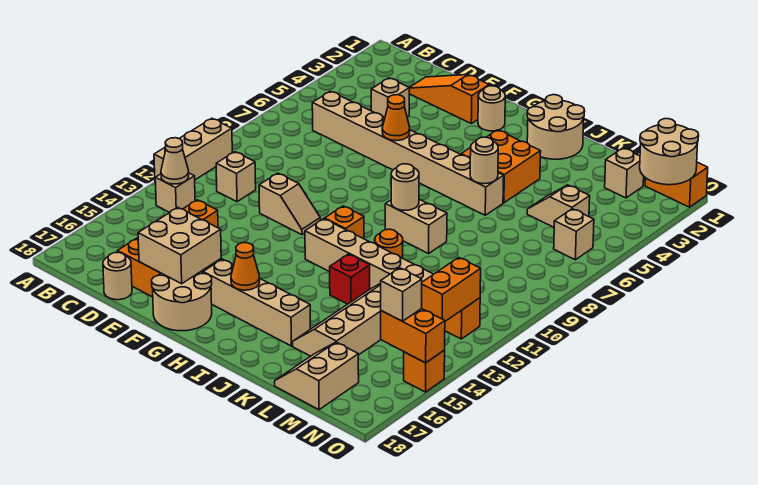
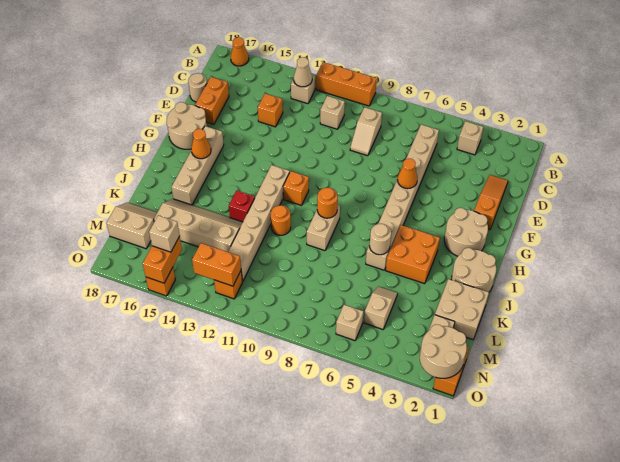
tan 1x3 brick [154,118,232,183] -> orange 1x3 brick [316,62,377,106]
none -> orange 1x1 cone [231,37,249,66]
tan 1x1 brick [371,78,409,117] -> tan 1x1 brick moved to [457,121,483,155]
tan 1x2 slope [259,173,320,235] -> tan 1x2 slope moved to [350,107,382,156]
tan 2x2 brick [138,208,221,284] -> tan 2x2 brick moved to [435,279,489,340]
tan 1x1 round brick [478,86,505,131] -> tan 2x2 round brick [444,208,488,256]
tan 1x1 round brick [391,164,419,210] -> orange 1x1 round brick [317,188,338,218]

